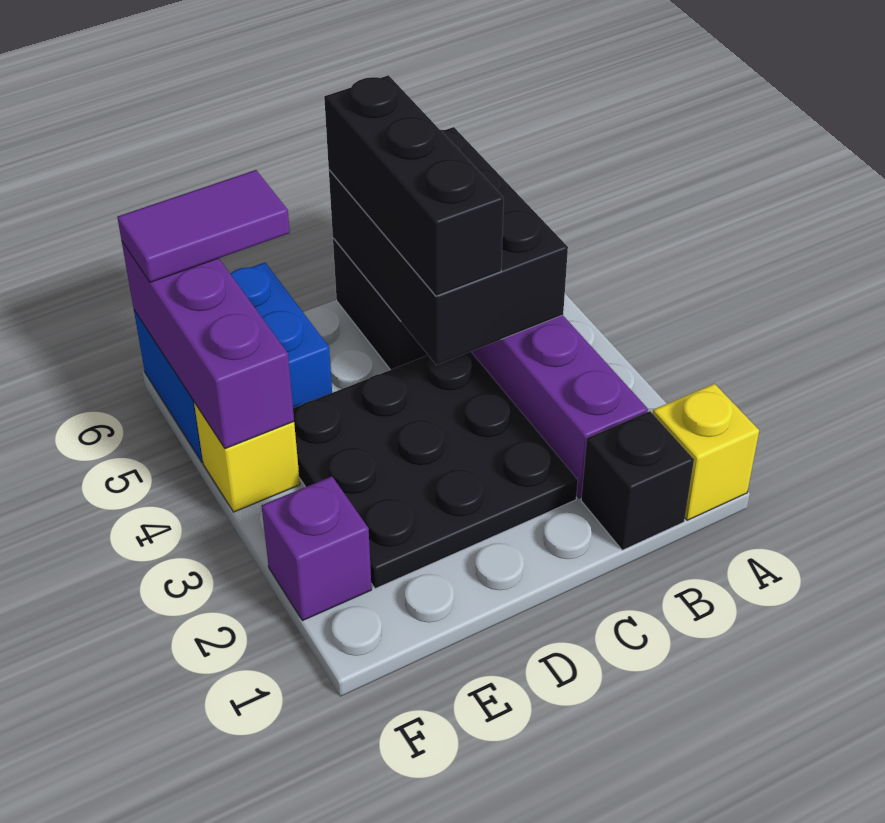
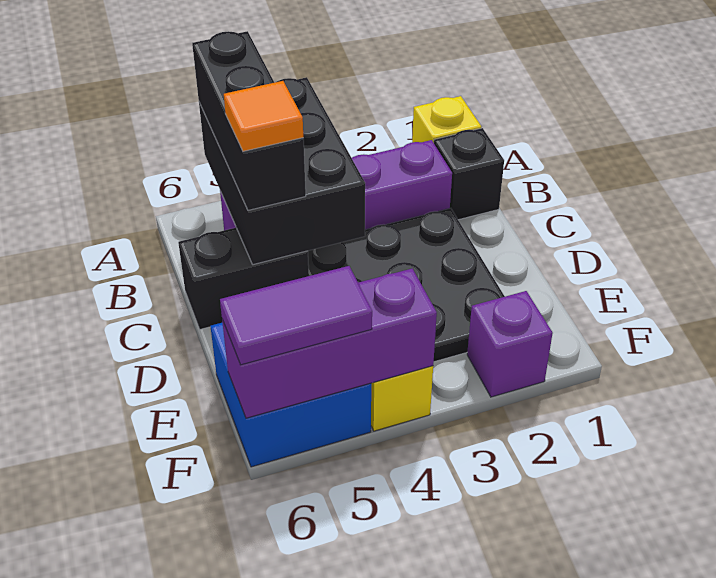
black 2x3 brick [329,127,568,365] -> black 2x3 brick turned to [199,77,365,265]
black 1x3 brick [324,75,504,296] -> black 1x3 brick turned to [192,31,306,210]
none -> orange 1x1 tile [224,81,303,151]
purple 1x2 tile [117,170,290,282] -> purple 1x2 tile turned to [220,266,372,365]

